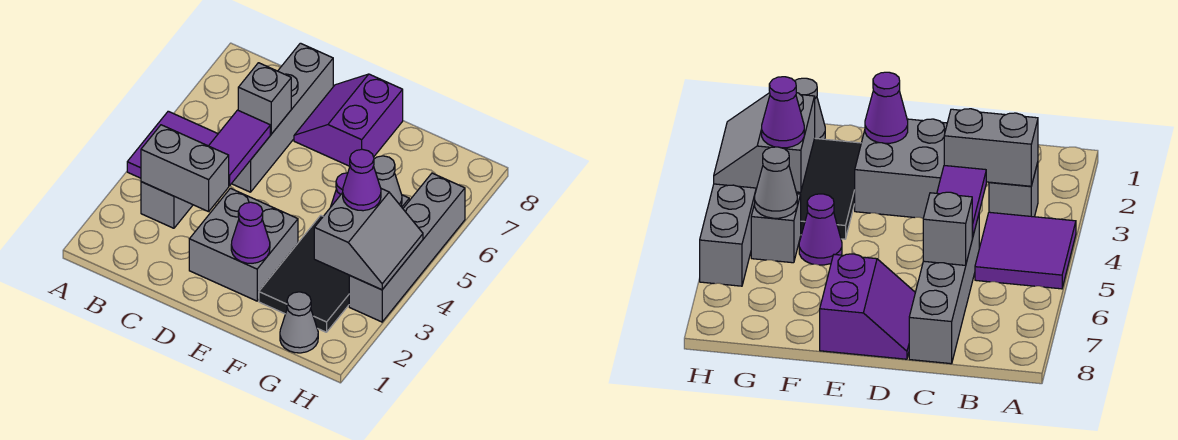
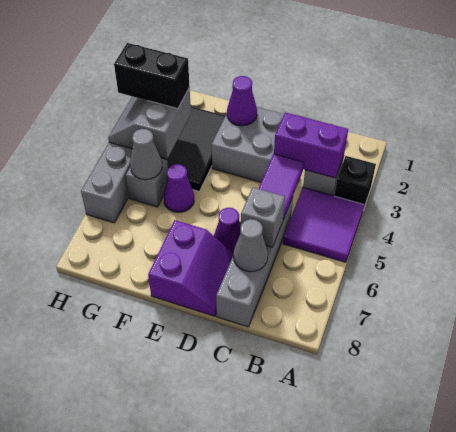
none -> black 1x1 brick [334,156,376,207]
grey 1x2 brick [141,125,229,212] -> purple 1x2 brick [274,112,348,178]
grey 1x1 cone [280,292,318,353] -> grey 1x1 cone moved to [233,219,268,272]
none -> black 1x2 brick [114,43,190,109]
purple 1x1 cone [343,149,381,211] -> purple 1x1 cone moved to [214,208,241,254]

